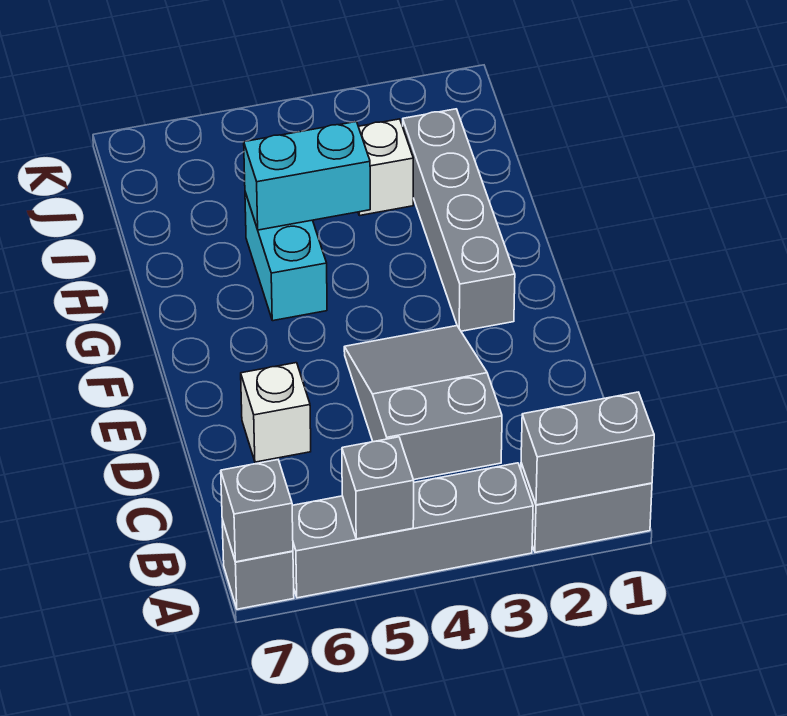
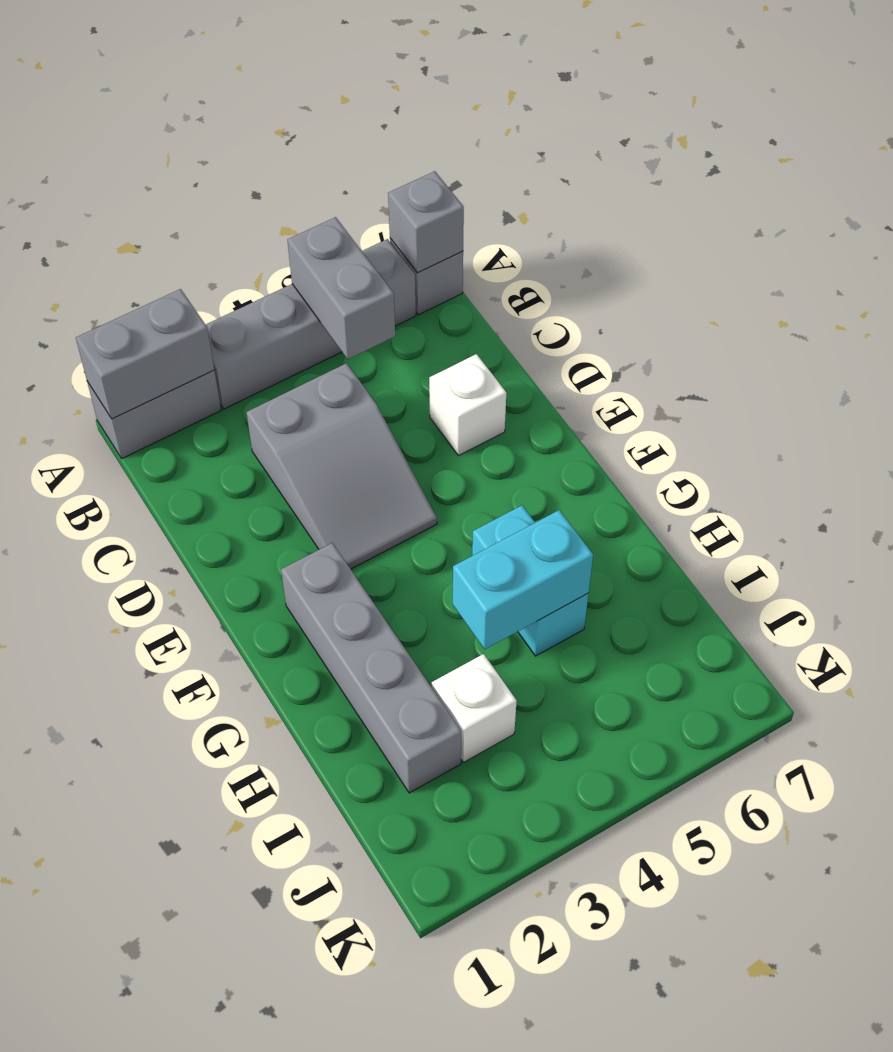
grey 1x1 brick [342,437,414,539] -> grey 1x2 brick [287,217,395,359]

